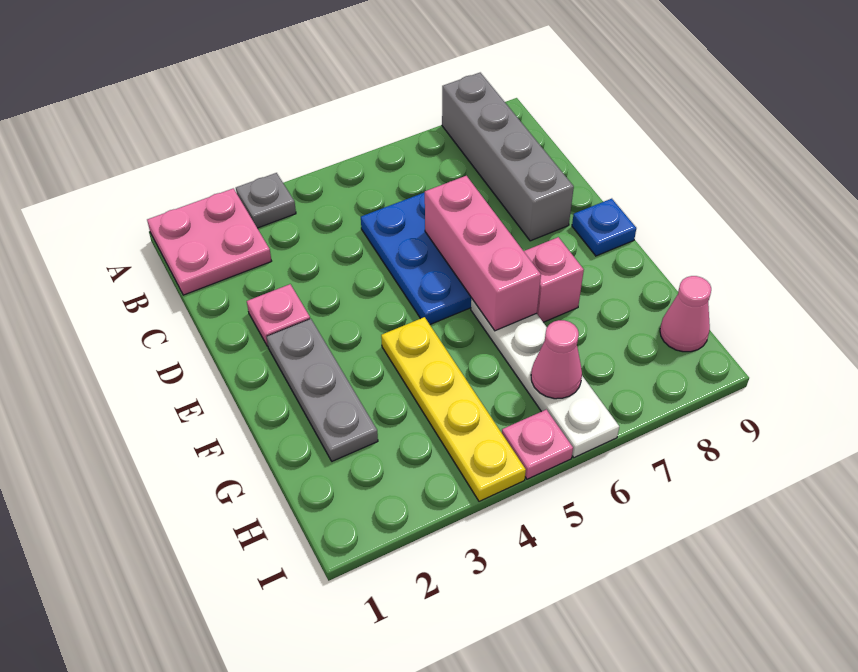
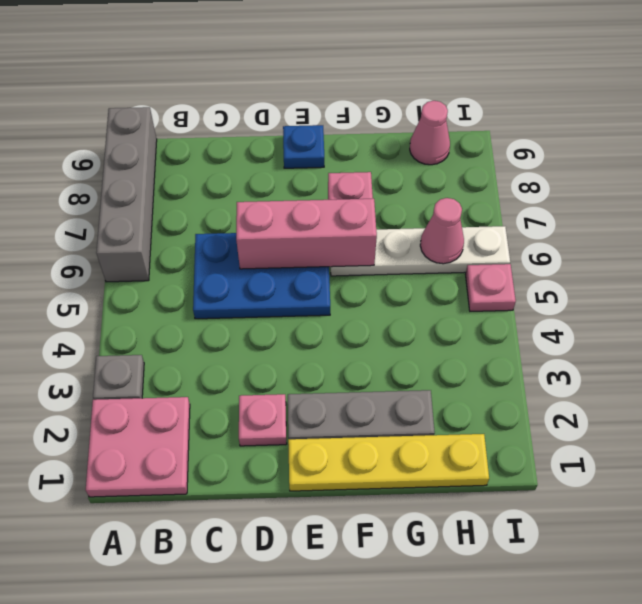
grey 1x4 brick [442,73,574,241] -> grey 1x4 brick turned to [96,107,157,282]
yellow 1x4 plate [381,317,526,501] -> yellow 1x4 plate moved to [288,434,489,491]

